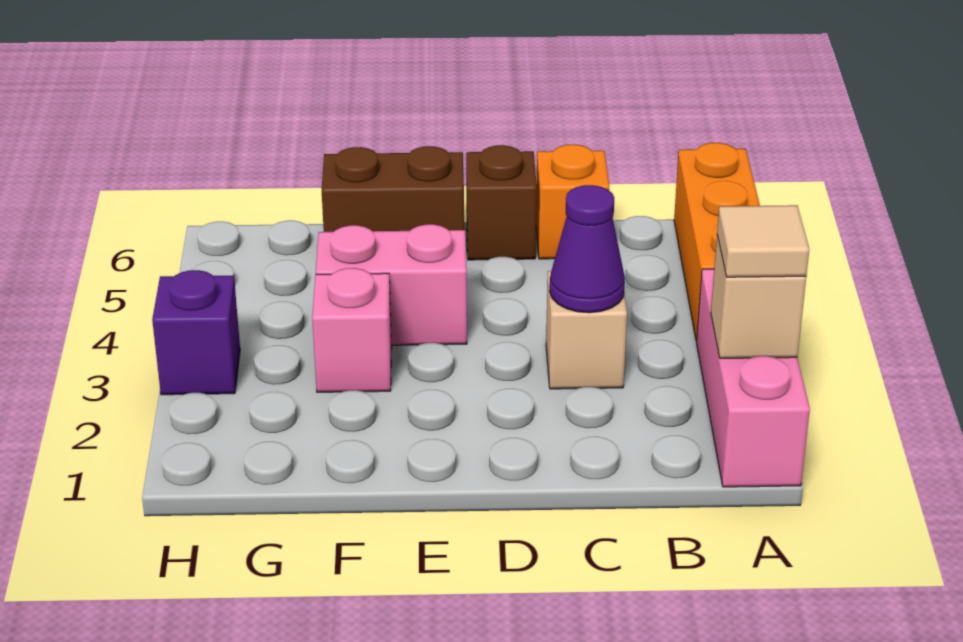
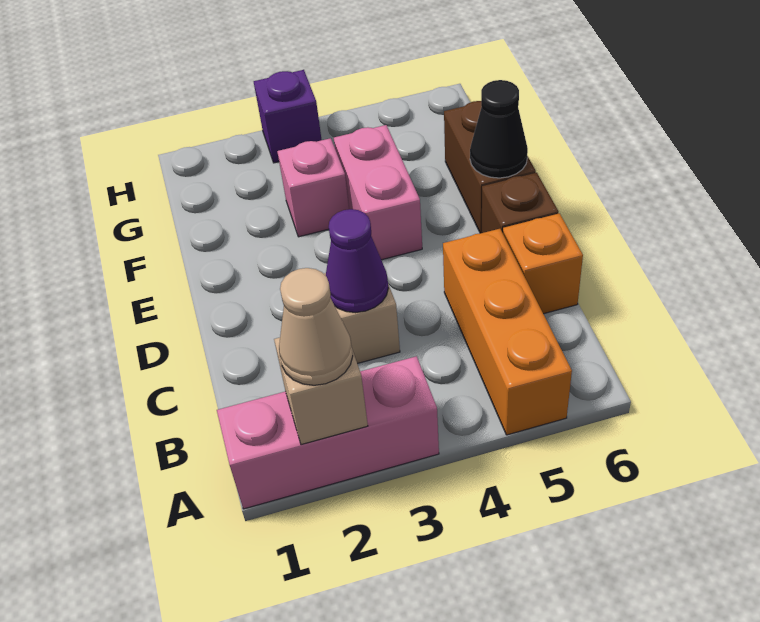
tan 1x1 tile [717,205,809,277] -> tan 1x1 cone [279,268,353,385]
orange 1x3 brick [674,143,760,341] -> orange 1x3 brick turned to [443,229,572,435]
none -> black 1x1 cone [470,80,528,178]

